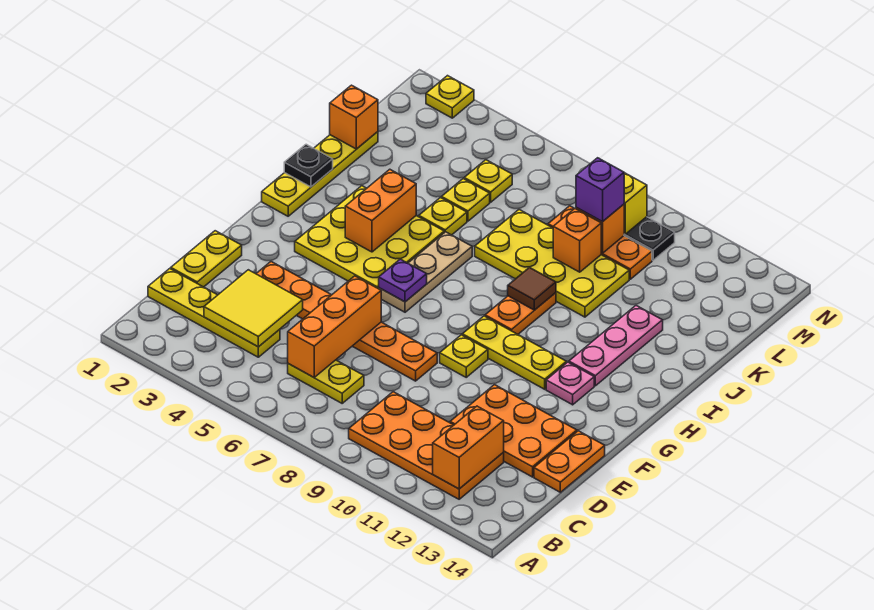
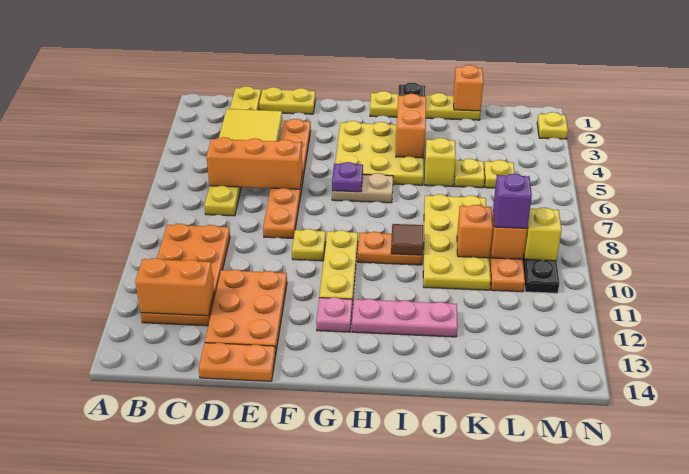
tan 1x3 plate [379,232,472,312] -> tan 1x2 plate [332,173,393,203]
orange 1x2 brick [345,169,416,252] -> orange 1x2 brick turned to [396,94,426,158]
yellow 1x1 plate [419,198,467,235] -> yellow 1x1 brick [425,138,456,187]

